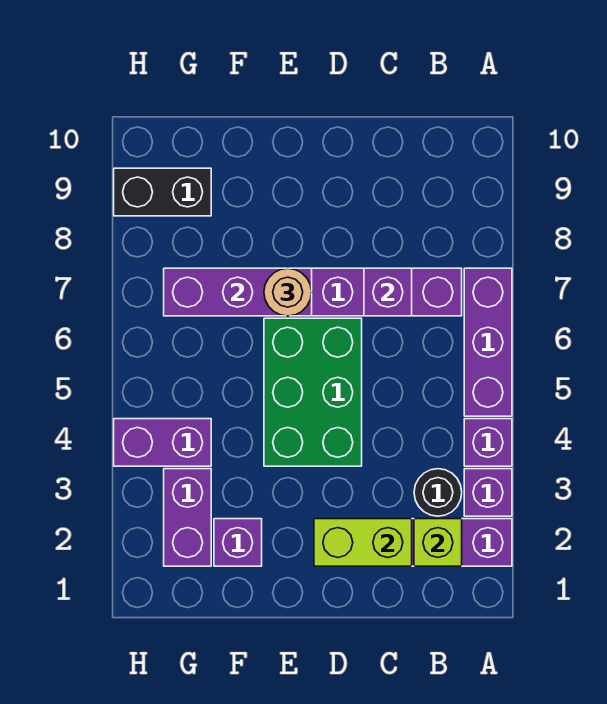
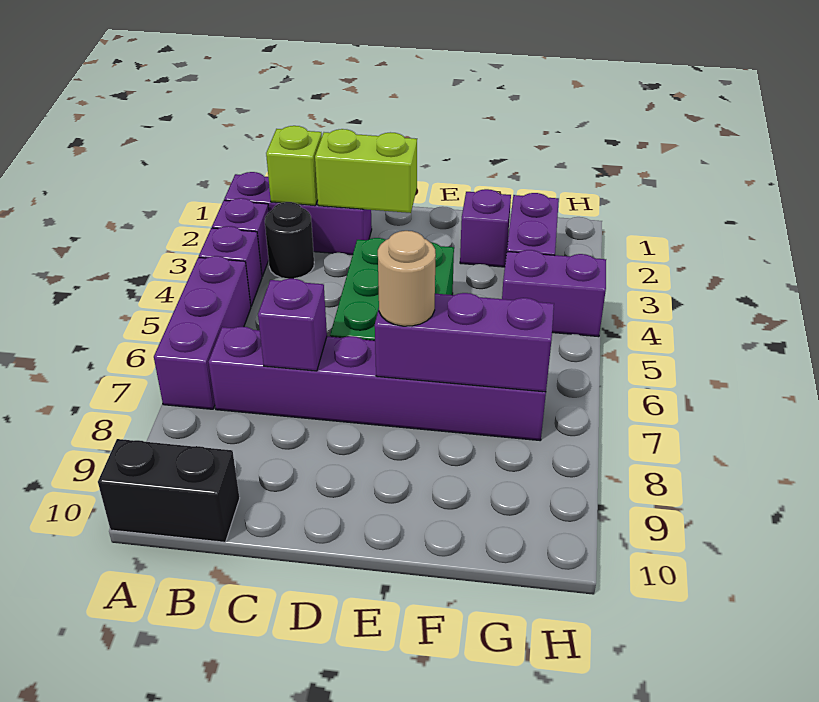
black 1x2 brick [114,168,211,216] -> black 1x2 brick moved to [98,439,240,542]

